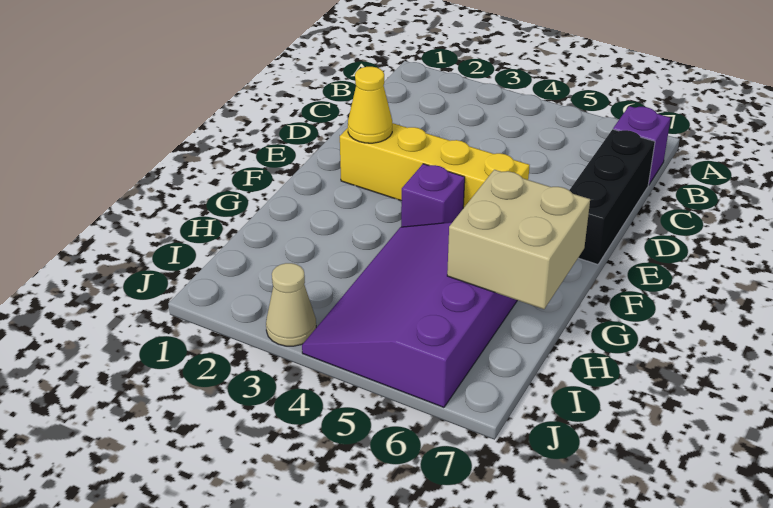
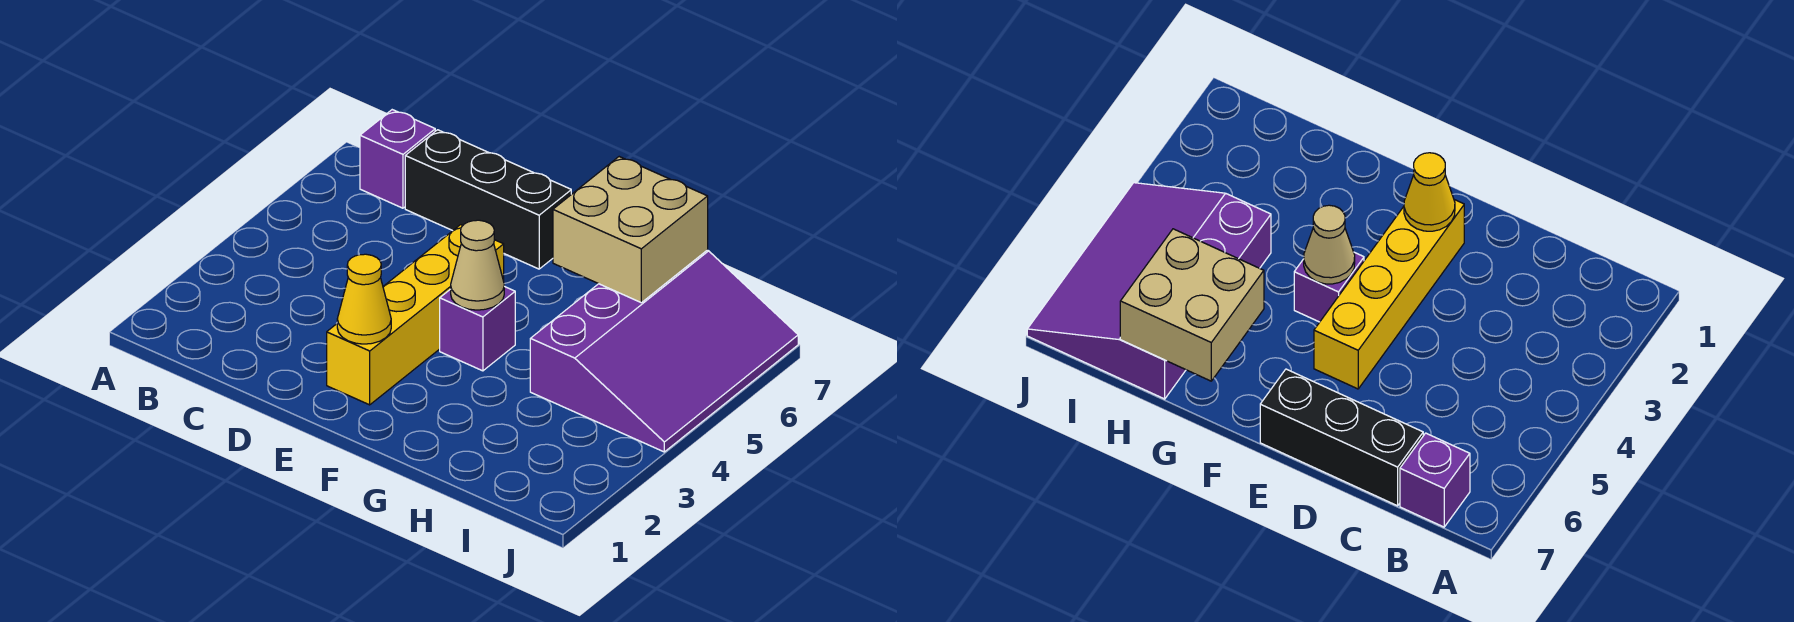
purple 3x4 slope [302,222,517,407] -> purple 3x4 slope turned to [530,250,798,452]
tan 1x1 cone [266,263,316,346] -> tan 1x1 cone moved to [451,220,504,310]

